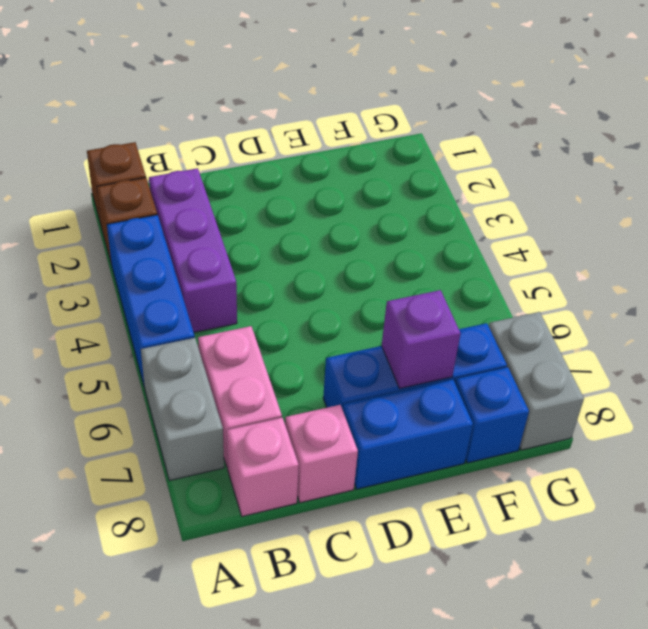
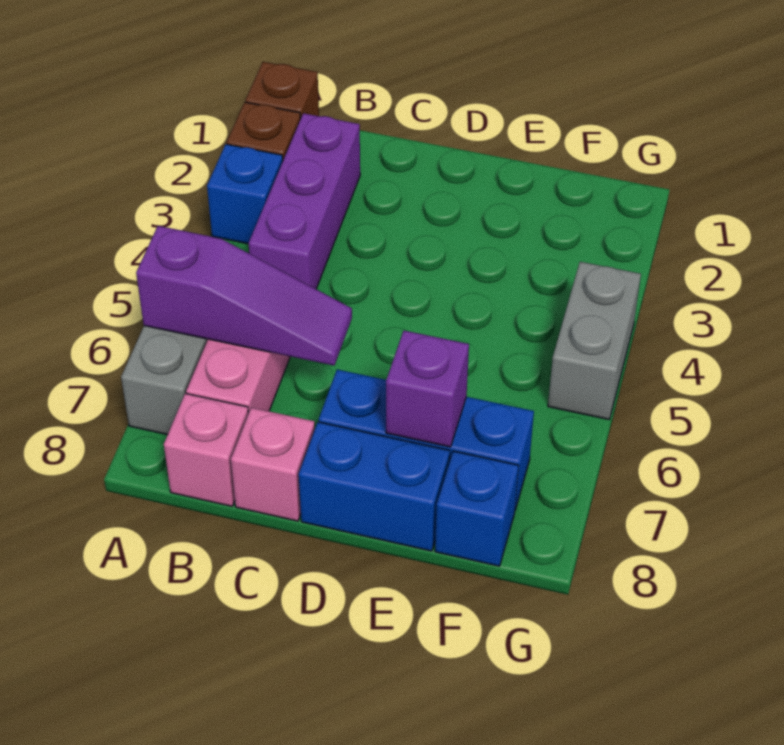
blue 1x3 brick [107,215,195,388] -> blue 1x1 brick [207,144,283,244]
none -> purple 1x3 slope [136,226,352,366]
grey 1x2 brick [489,312,584,450] -> grey 1x2 brick moved to [548,262,641,419]

